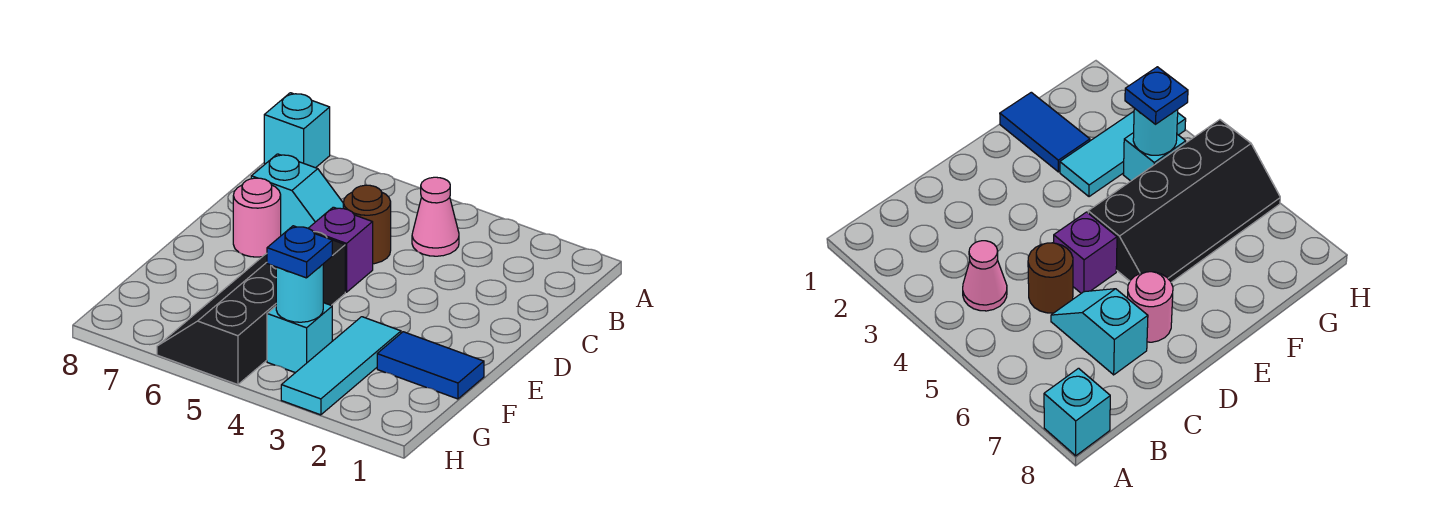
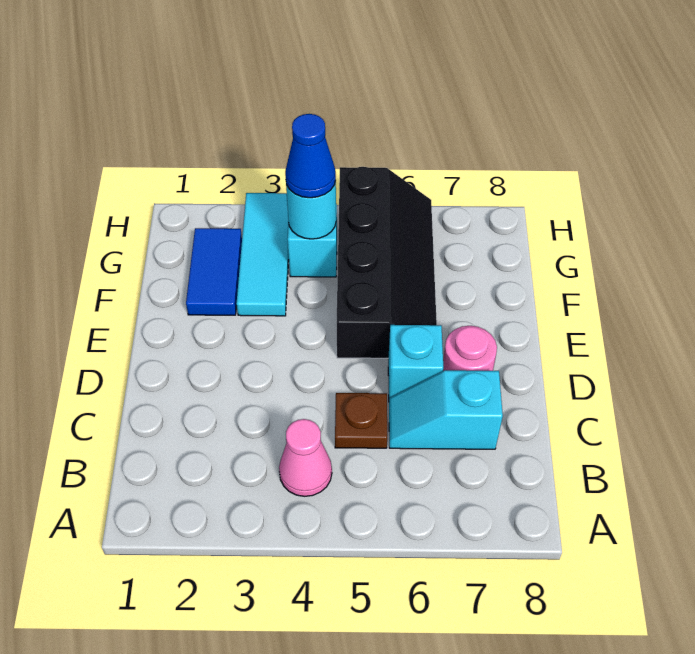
cyan 1x1 brick [264,93,330,168] -> cyan 1x1 brick moved to [388,325,443,398]
brown 1x1 round brick [343,185,391,264] -> brown 1x1 plate [335,393,387,448]
purple 1x1 brick [308,207,373,292] -> none
blue 1x2 tile [377,332,484,399] -> blue 1x2 tile turned to [186,228,242,315]
blue 1x1 plate [267,226,332,278] -> blue 1x1 cone [285,114,336,198]

